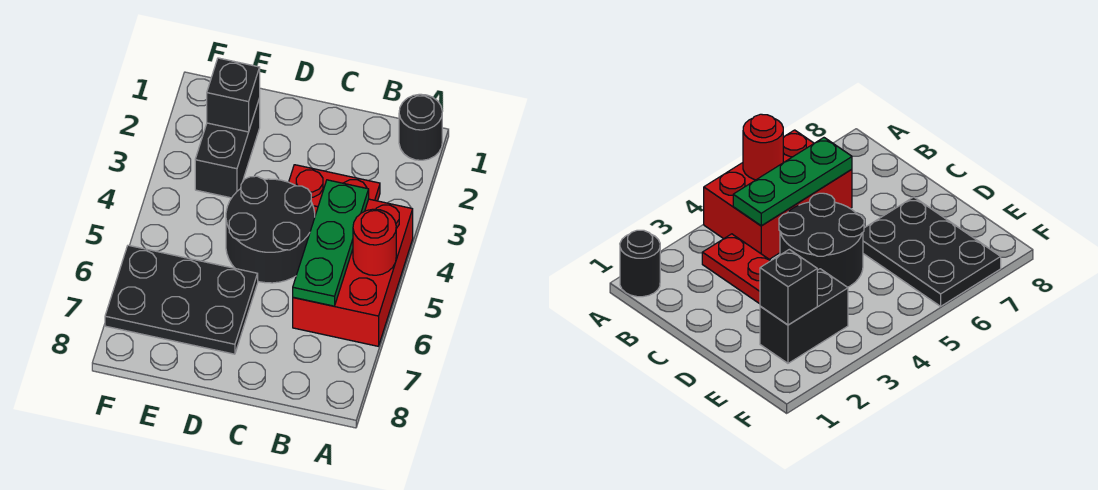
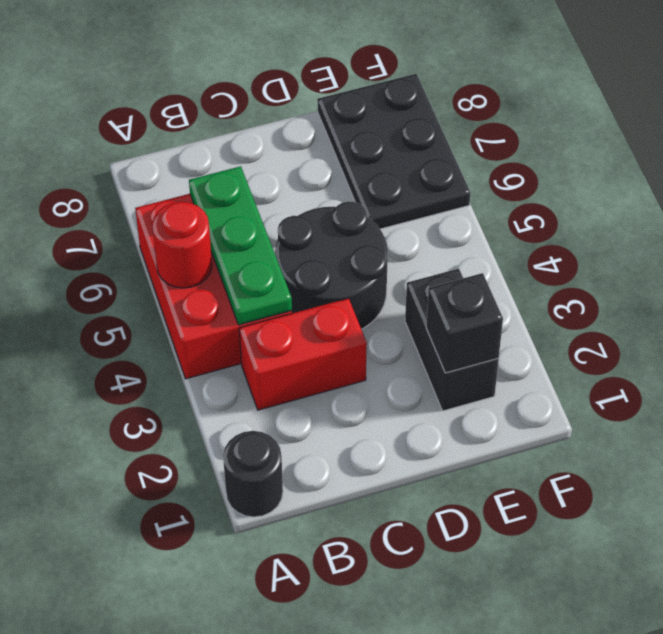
red 1x2 plate [289,165,380,215] -> red 1x2 brick [239,298,367,410]
black 2x3 plate [105,245,258,354] -> black 2x3 plate turned to [317,74,470,229]

